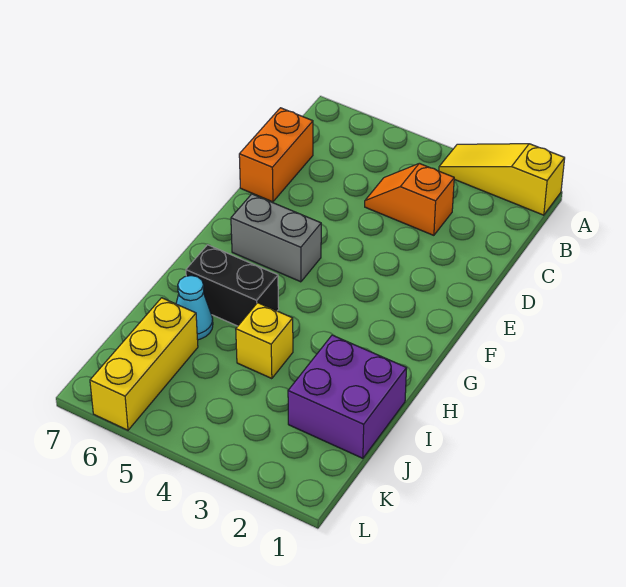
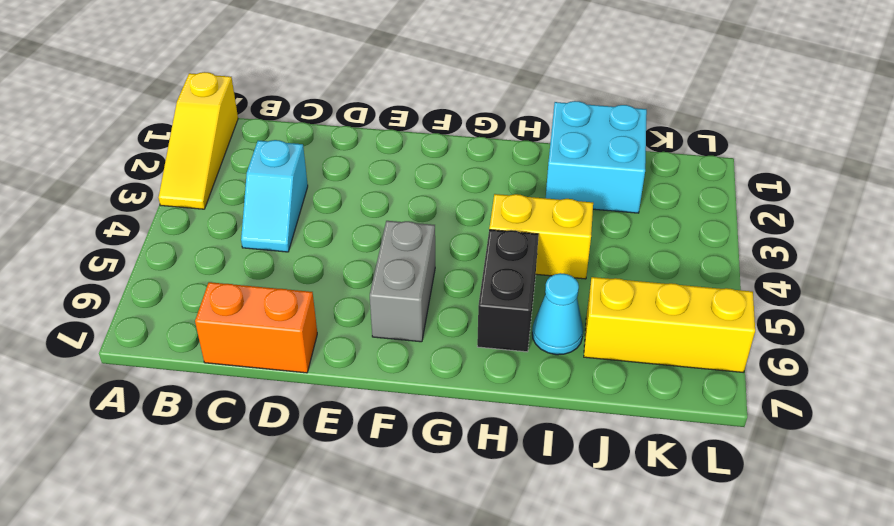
orange 1x2 slope [365,163,454,235] -> cyan 1x2 slope [241,140,308,252]
purple 2x2 brick [288,335,407,458] -> cyan 2x2 brick [546,101,647,213]
yellow 1x1 brick [236,303,293,379] -> yellow 1x2 brick [489,194,593,279]

